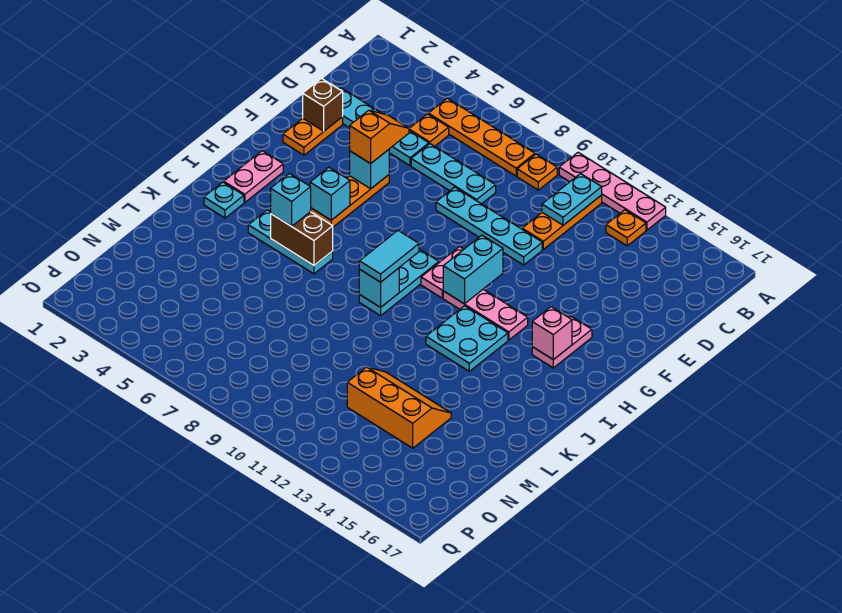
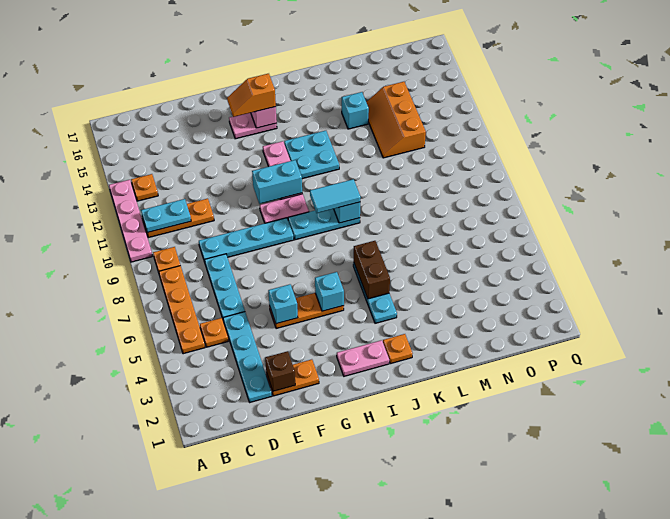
orange 1x2 slope [350,110,409,164] -> orange 1x2 slope moved to [227,74,276,117]
cyan 1x4 plate [436,187,542,265] -> cyan 1x4 plate turned to [199,218,294,262]
cyan 1x1 plate [204,182,244,218] -> orange 1x1 plate [383,334,413,364]
cyan 1x1 brick [271,174,311,226] -> cyan 1x1 brick moved to [342,92,369,129]

